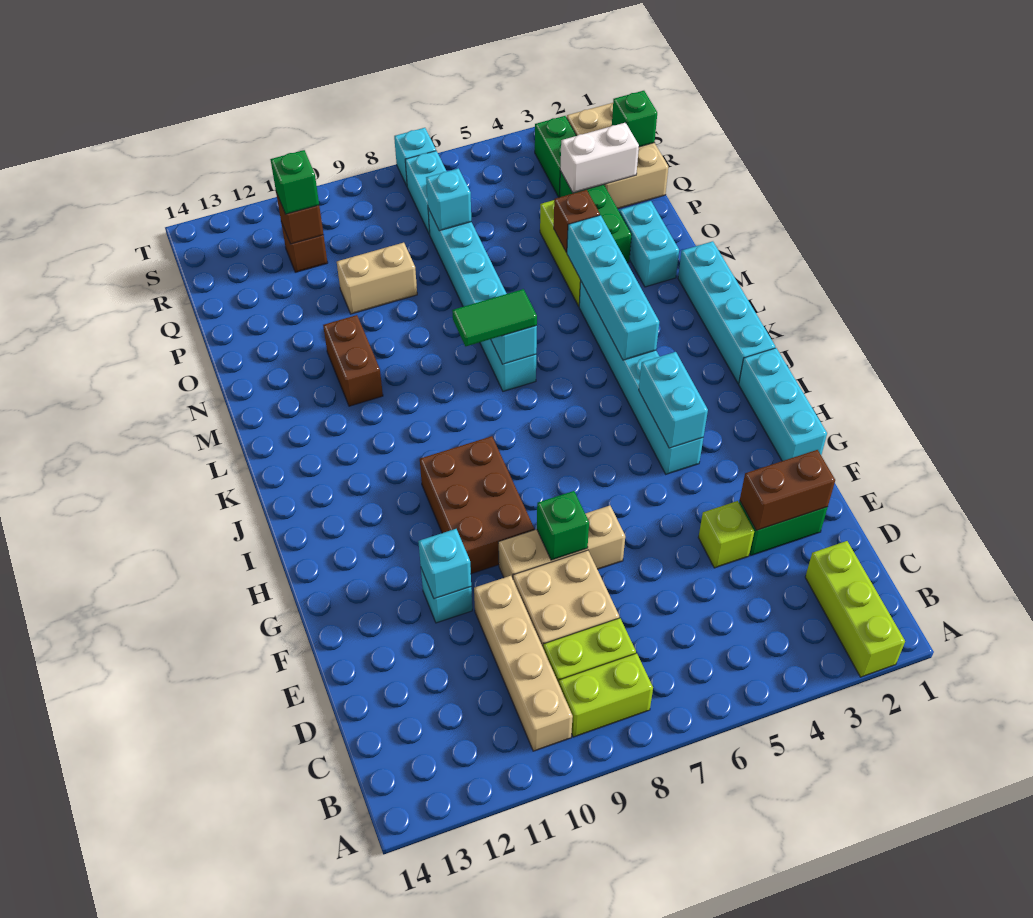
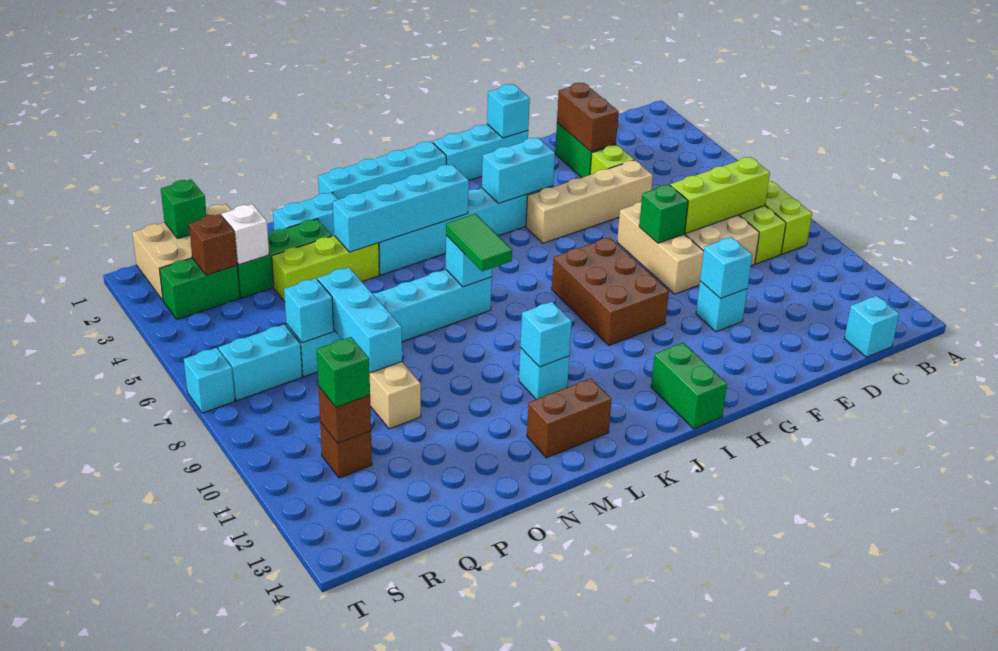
lime 1x3 brick [805,541,905,677] -> lime 1x3 brick moved to [670,157,770,233]
tan 1x4 brick [474,576,573,751] -> tan 1x4 brick moved to [526,160,653,243]
none -> cyan 1x1 brick [844,296,899,357]
none -> cyan 1x1 brick [487,84,530,138]
brown 2x3 brick [420,436,534,574] -> brown 2x3 brick turned to [552,237,669,345]
none -> green 1x2 brick [651,343,727,429]
none -> cyan 1x1 brick [519,348,569,399]
none -> cyan 1x1 brick [520,302,572,367]
brown 1x2 brick [323,315,383,406] -> brown 1x2 brick moved to [527,378,612,458]
brown 1x1 brick [554,190,600,252] -> brown 1x1 brick moved to [189,214,237,275]
none -> cyan 1x3 brick [318,267,402,373]
white 1x2 brick [560,123,639,193] -> white 1x1 brick [222,204,269,265]

